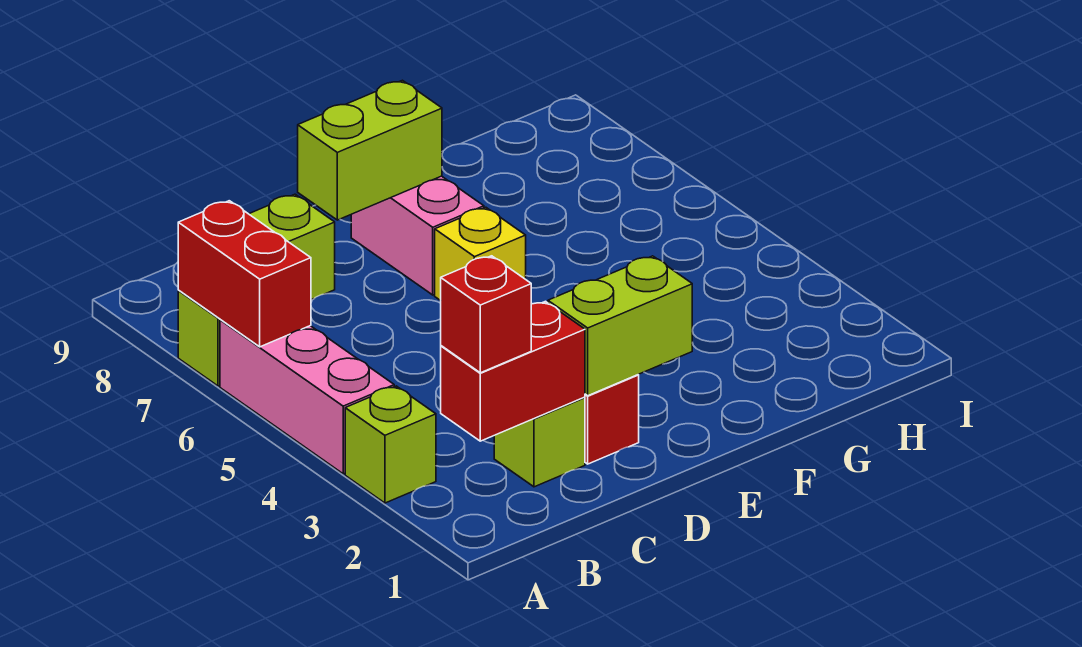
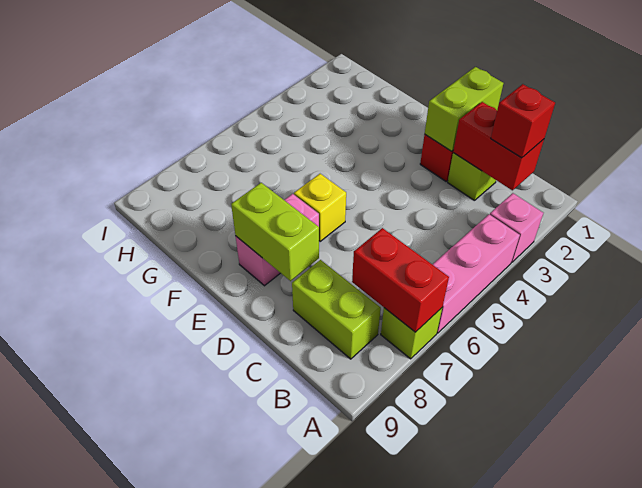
lime 1x1 brick [345,386,436,503] -> pink 1x1 brick [490,193,543,262]
red 1x2 brick [178,201,311,347] -> red 1x2 brick turned to [352,228,449,332]
lime 1x2 brick [548,256,692,396] -> lime 1x2 brick turned to [425,67,504,151]

